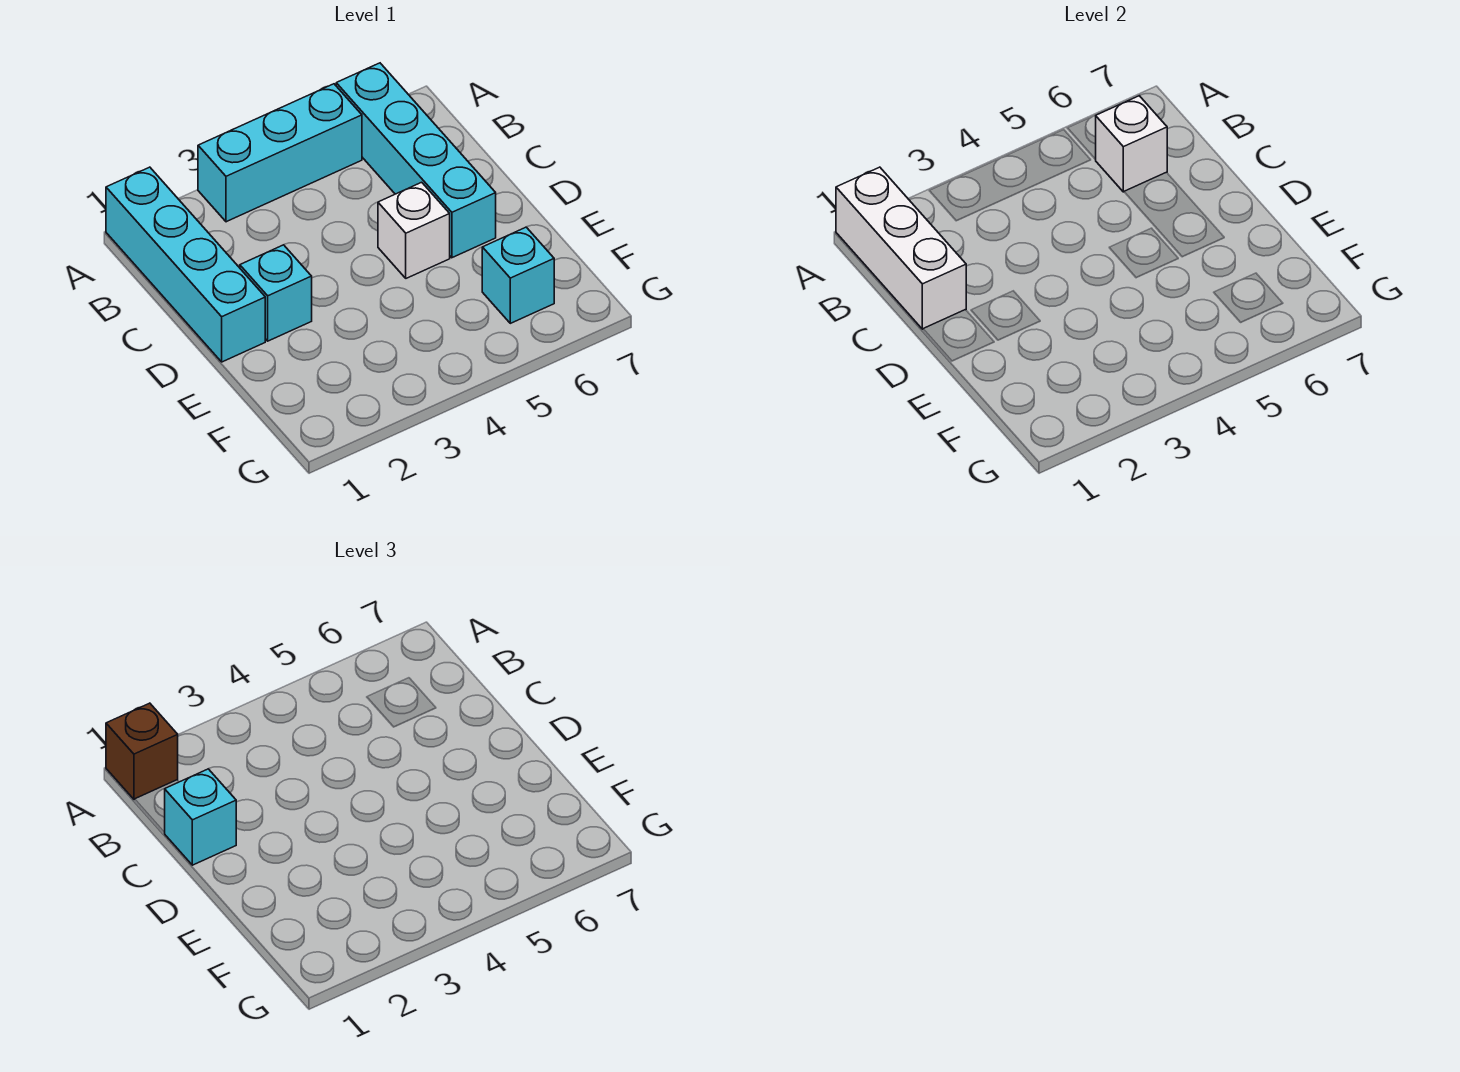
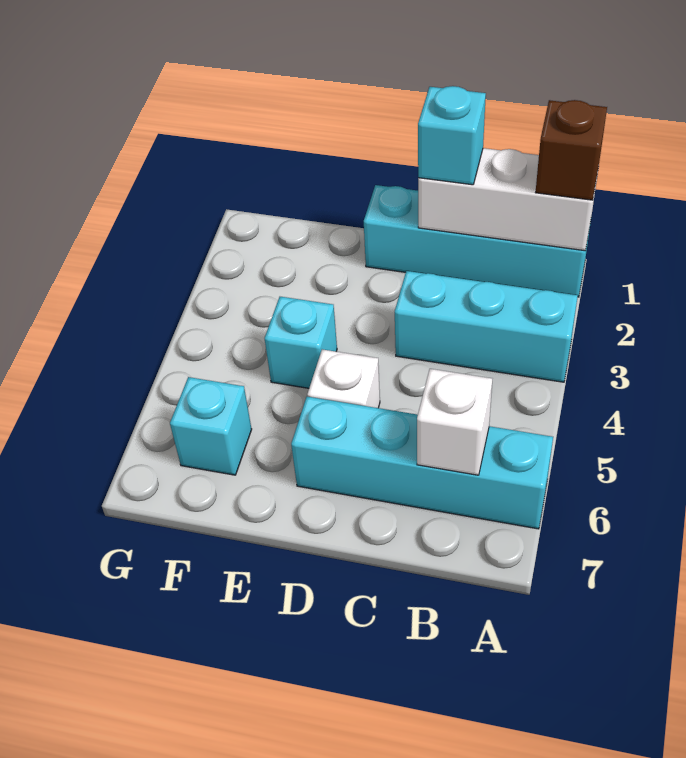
cyan 1x3 brick [198,84,362,222] -> cyan 1x3 brick turned to [395,271,578,382]
cyan 1x1 brick [240,245,312,341] -> cyan 1x1 brick moved to [265,297,337,388]

